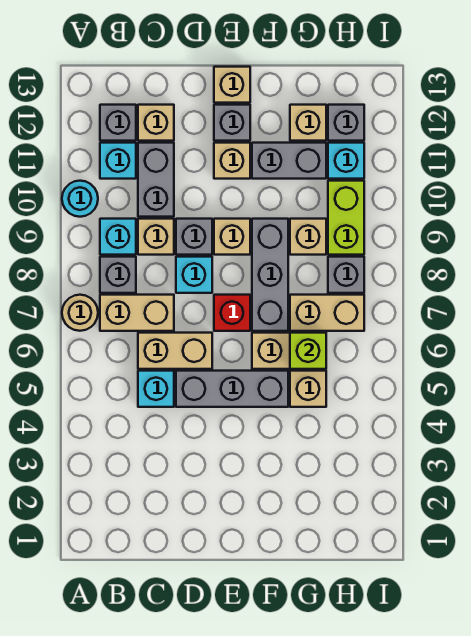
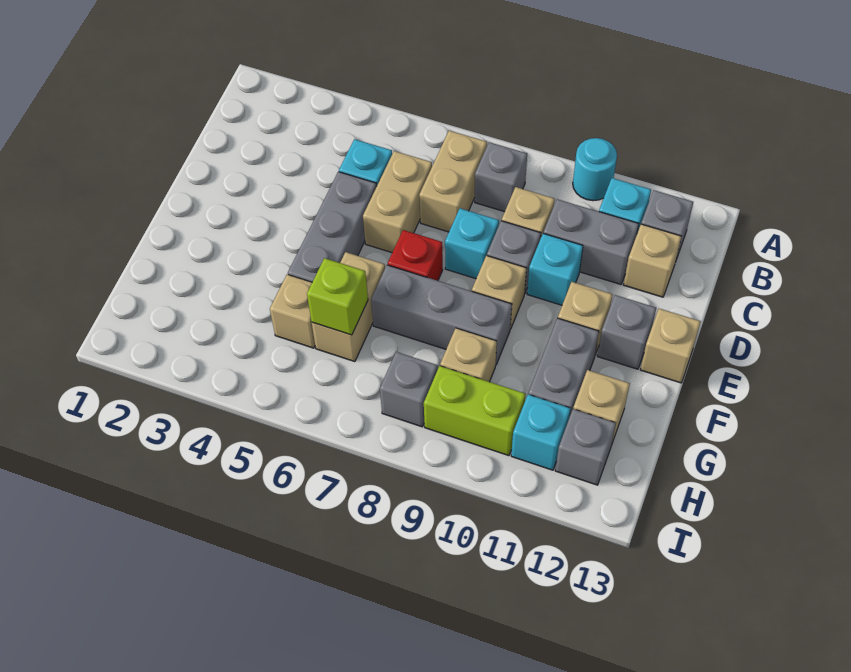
tan 1x1 round brick [62,295,98,331] -> none
cyan 1x1 brick [100,219,136,255] -> cyan 1x1 brick moved to [527,233,583,305]
tan 1x2 brick [290,295,364,331] -> none

